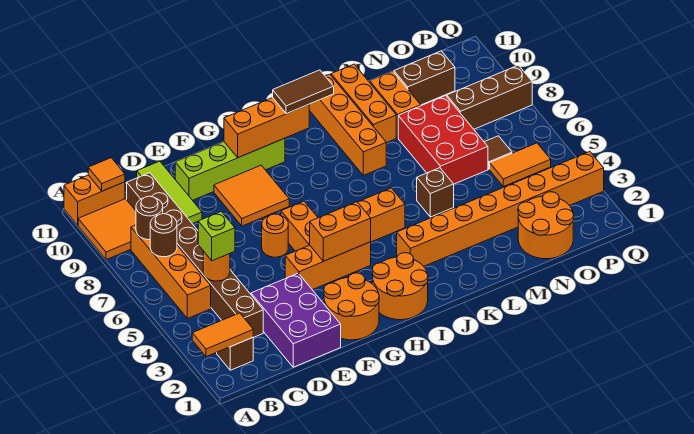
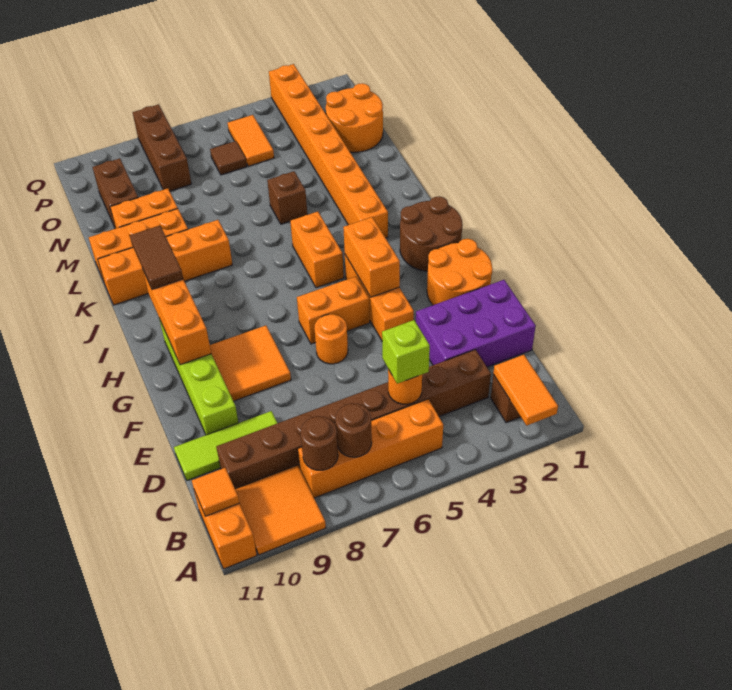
orange 2x2 round brick [372,253,428,320] -> brown 2x2 round brick [400,196,463,271]
red 2x3 brick [398,96,488,184] -> none

